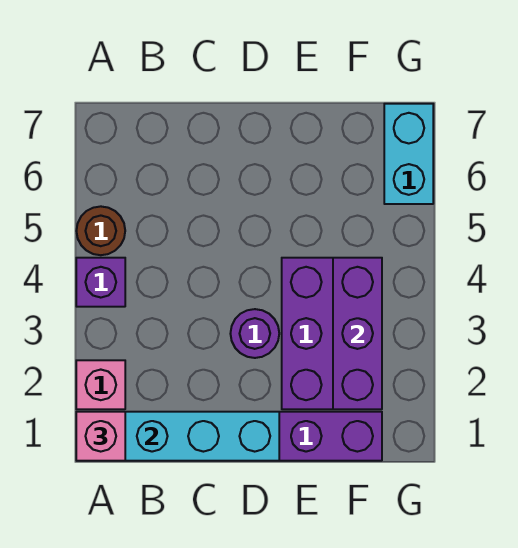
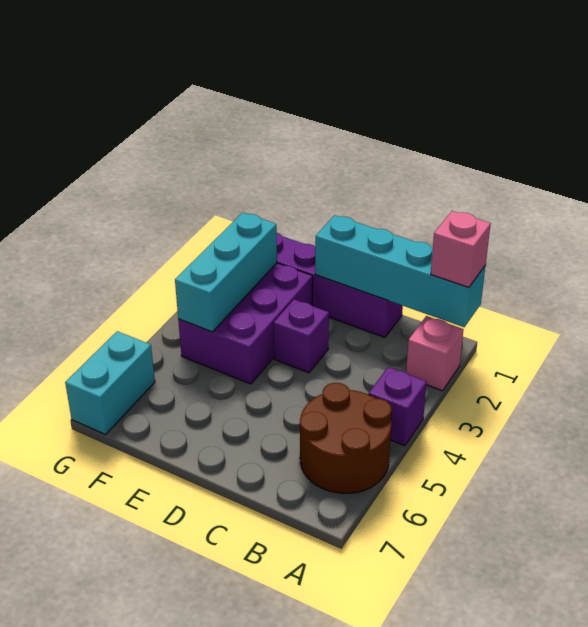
brown 1x1 round brick [76,206,125,255] -> brown 2x2 round brick [300,383,392,493]
purple 1x1 round brick [230,309,279,358] -> purple 1x1 brick [274,299,329,373]
purple 1x3 brick [333,258,382,409] -> cyan 1x3 brick [175,212,277,332]

